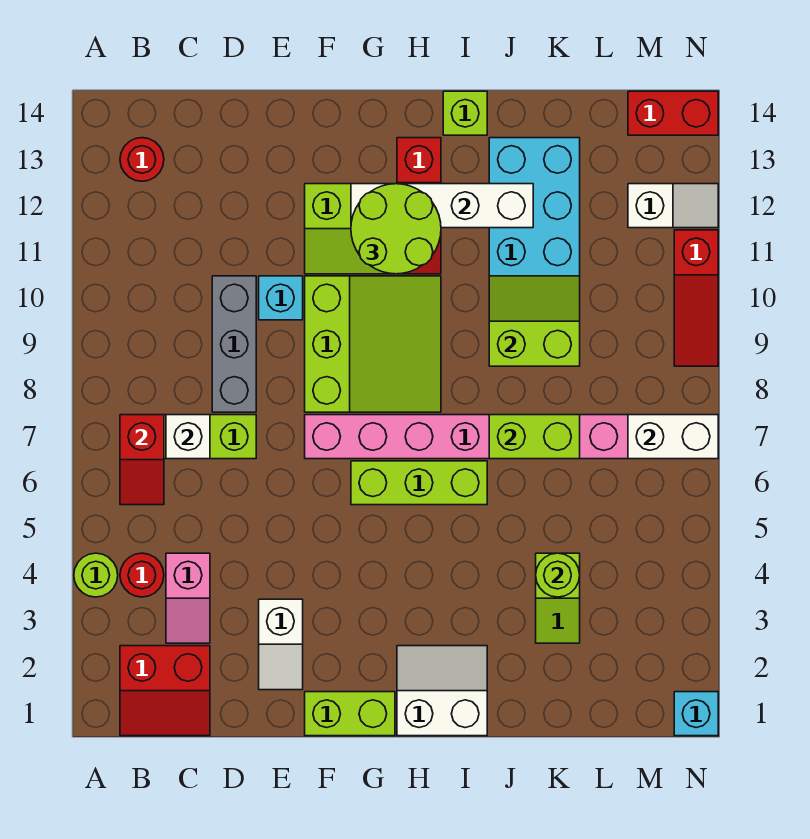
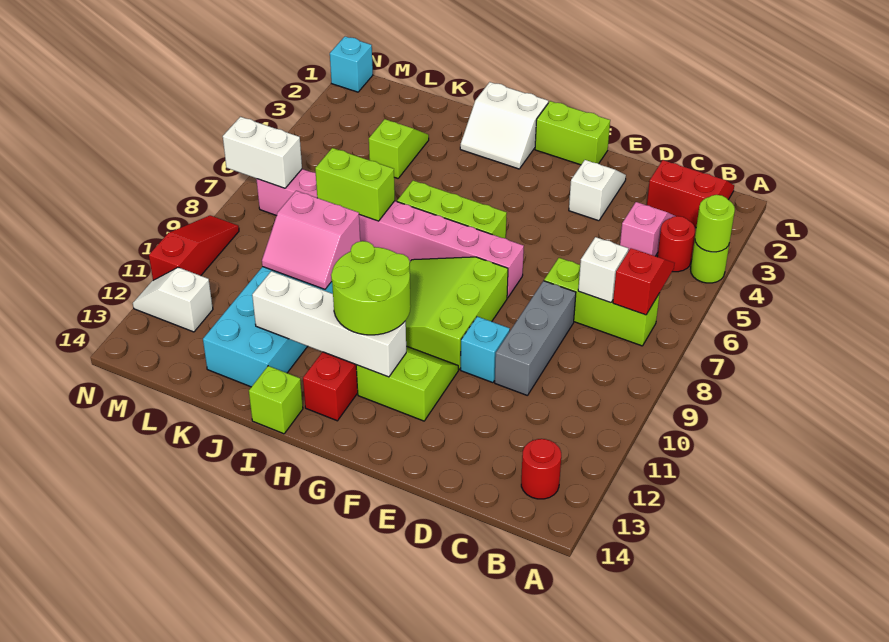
lime 2x2 slope [489,276,580,366] -> pink 2x2 slope [262,191,360,289]
lime 1x1 round brick [536,553,580,597] -> lime 1x1 round brick moved to [695,195,735,252]
red 1x2 brick [628,91,718,135] -> none

